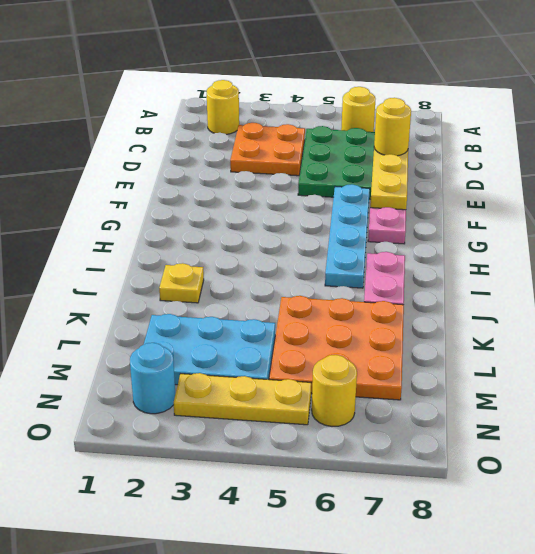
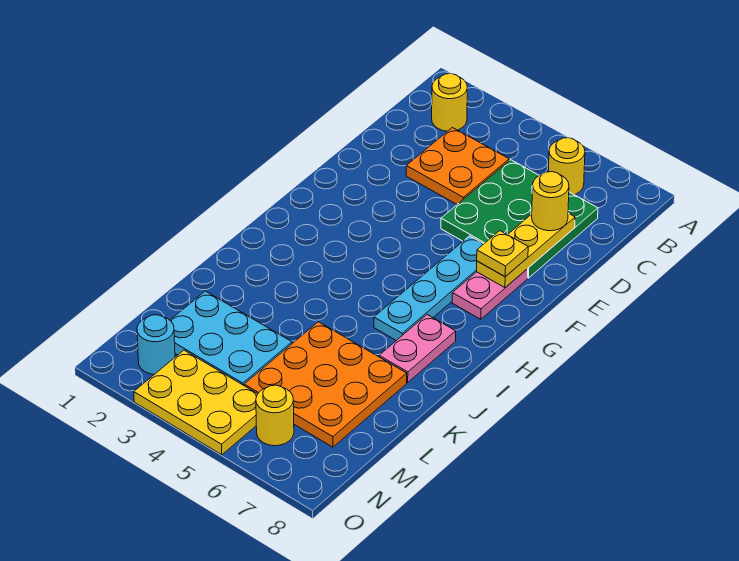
yellow 1x1 plate [159,263,204,303] -> yellow 1x1 plate moved to [477,231,528,277]
yellow 1x3 plate [174,373,311,425] -> yellow 2x3 plate [134,350,257,455]

